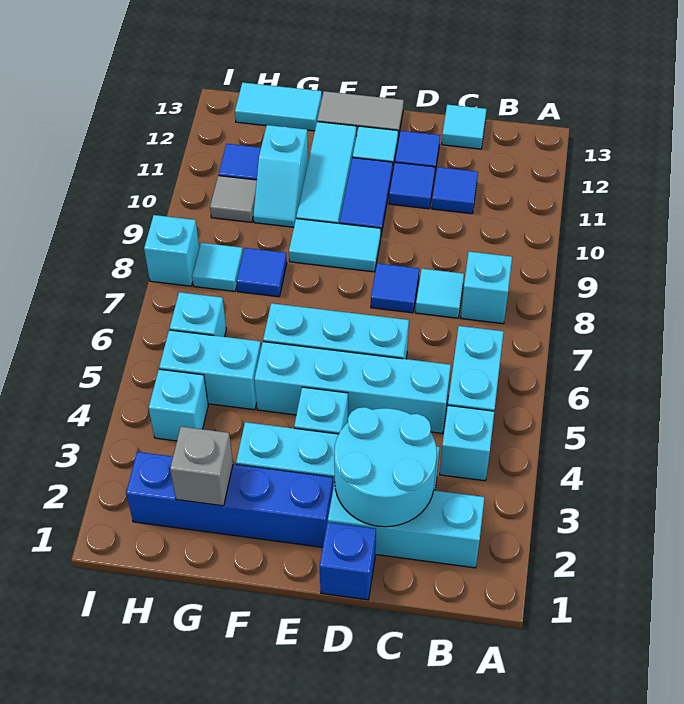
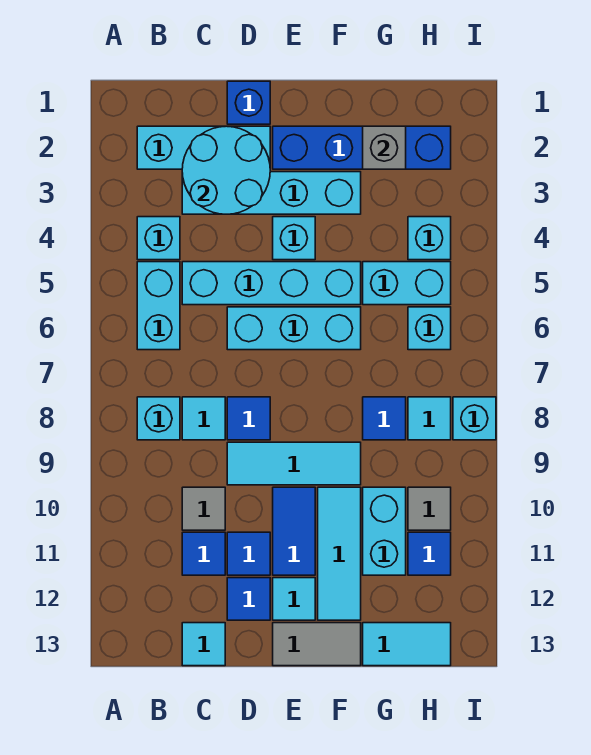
none -> grey 1x1 tile [182,487,225,530]
cyan 1x2 tile [289,219,381,272] -> cyan 1x3 tile [227,442,361,485]
cyan 1x2 slope [253,125,308,227] -> cyan 1x2 brick [363,487,406,575]

